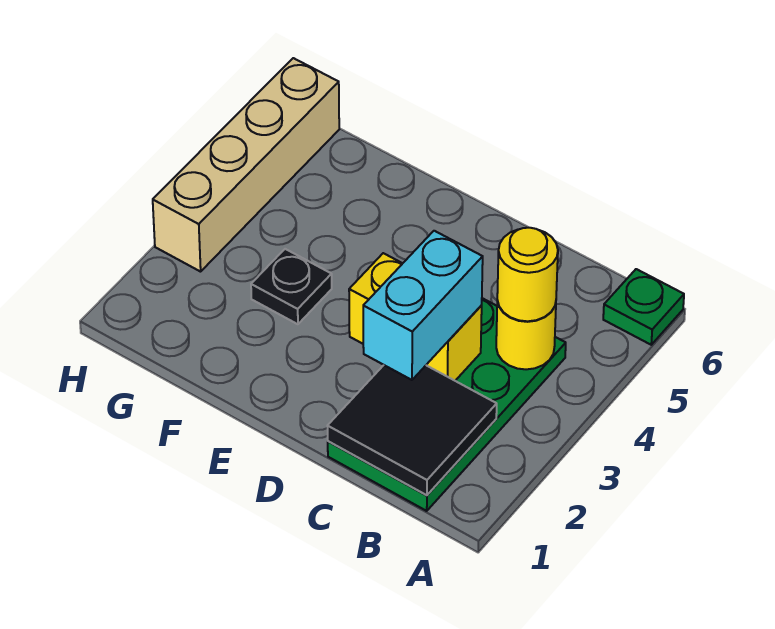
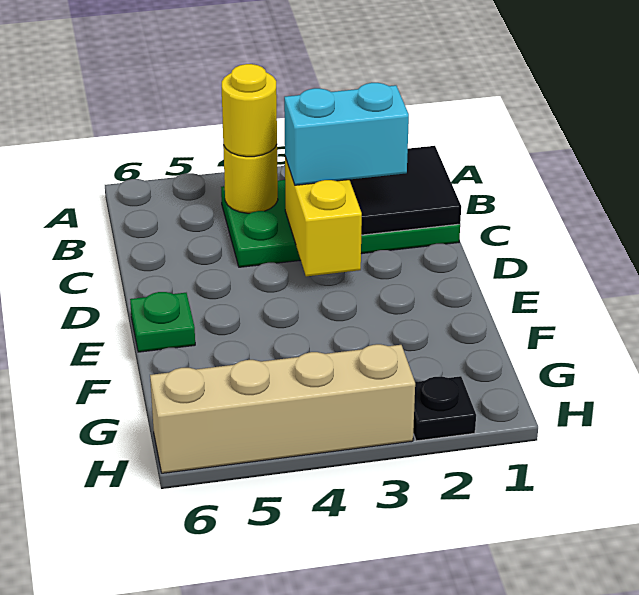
green 1x1 plate [603,269,684,345] -> green 1x1 plate moved to [130,292,195,352]
black 1x1 plate [251,249,332,324] -> black 1x1 plate moved to [413,376,476,441]

